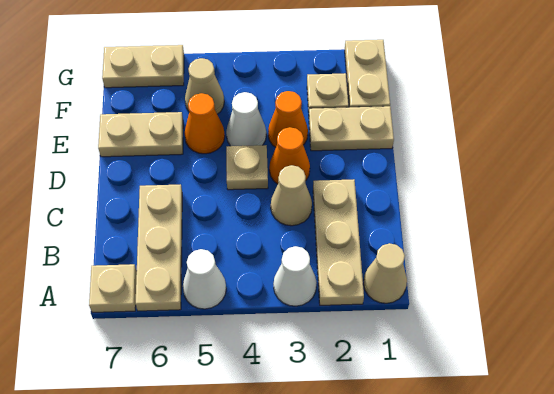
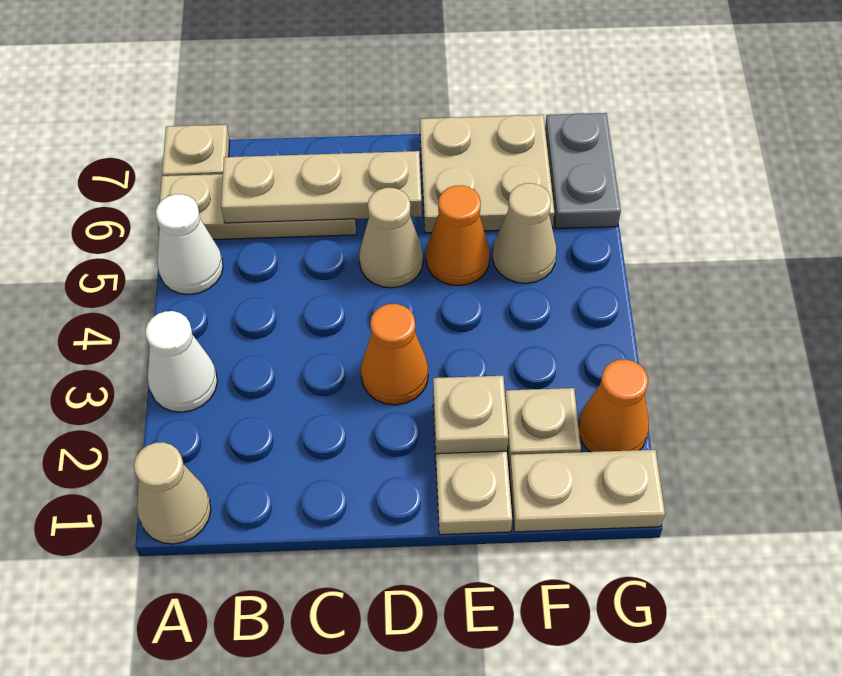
tan 1x3 plate [313,179,364,305] -> tan 1x3 plate moved to [221,151,422,223]
tan 1x1 cone [271,165,312,226] -> tan 1x1 cone moved to [359,188,423,288]
tan 1x1 plate [226,145,268,190] -> tan 1x1 plate moved to [433,376,508,454]
orange 1x1 cone [268,91,308,147] -> orange 1x1 cone moved to [579,359,649,452]
white 1x1 cone [226,92,266,146] -> none
tan 1x2 plate [98,112,183,157] -> tan 2x2 plate [420,115,554,233]
tan 1x2 plate [102,45,184,88] -> grey 1x2 plate [545,113,621,229]

